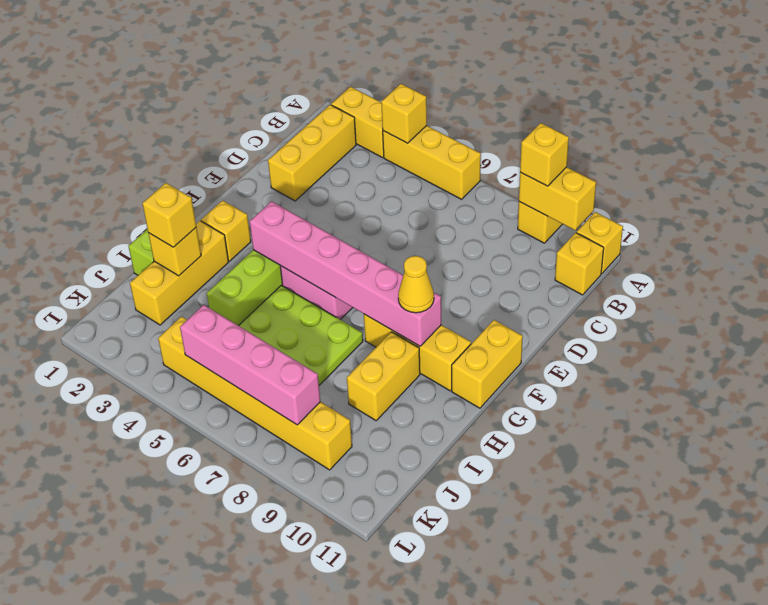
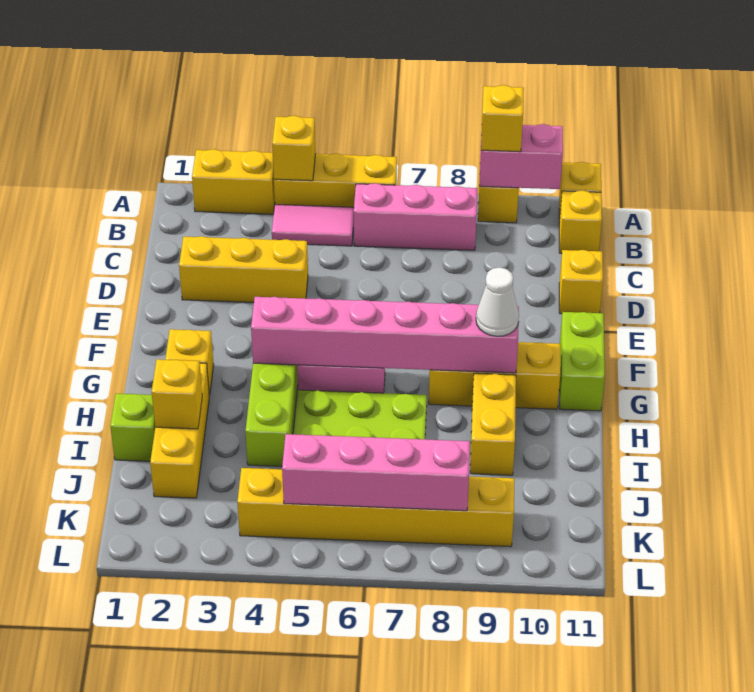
yellow 1x2 brick [519,167,596,230] -> pink 1x2 brick [479,124,563,189]
yellow 1x3 brick [268,105,356,201] -> yellow 1x3 brick turned to [179,236,308,302]
none -> pink 1x2 tile [272,205,354,246]
none -> pink 1x3 brick [354,183,477,250]
yellow 1x2 brick [452,320,523,408] -> lime 1x2 brick [559,312,605,411]
yellow 1x1 cone [398,256,434,313] -> white 1x1 cone [476,267,519,336]
yellow 1x1 brick [142,183,196,247] -> yellow 1x1 brick moved to [559,250,603,314]

